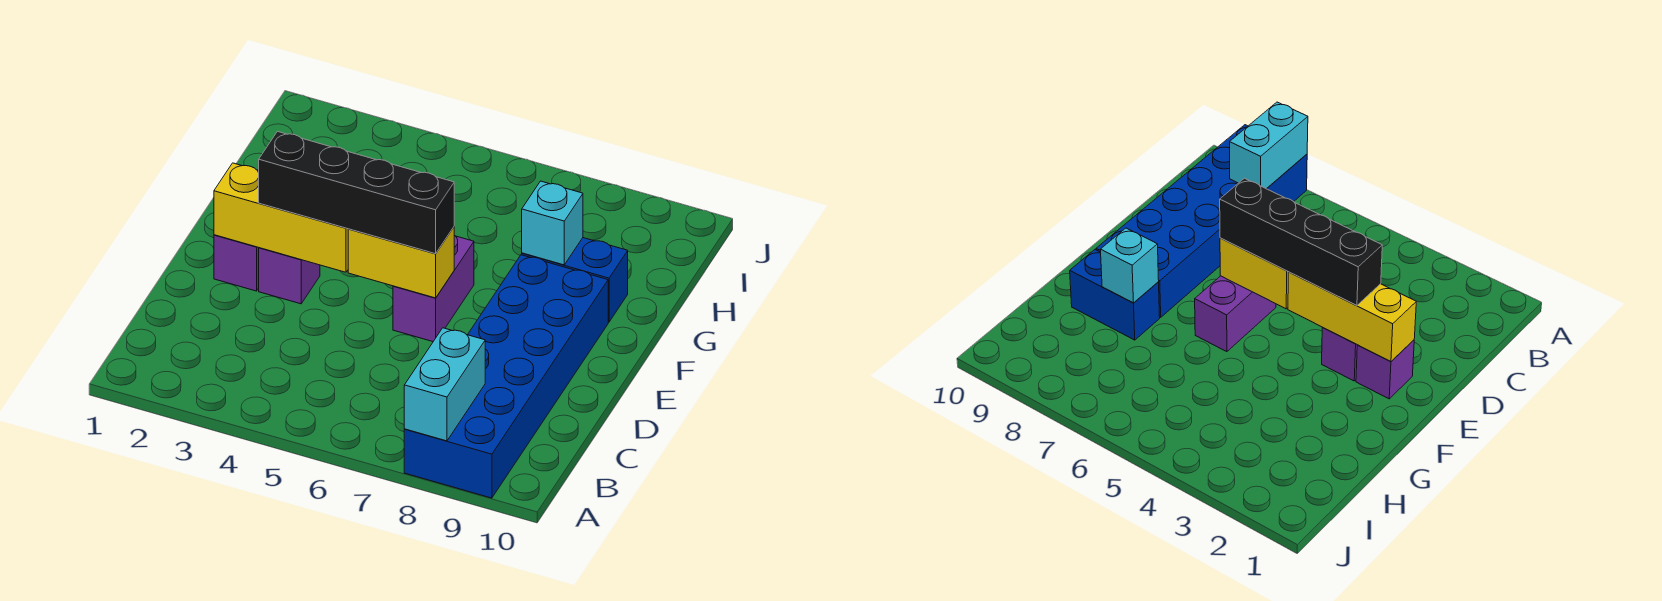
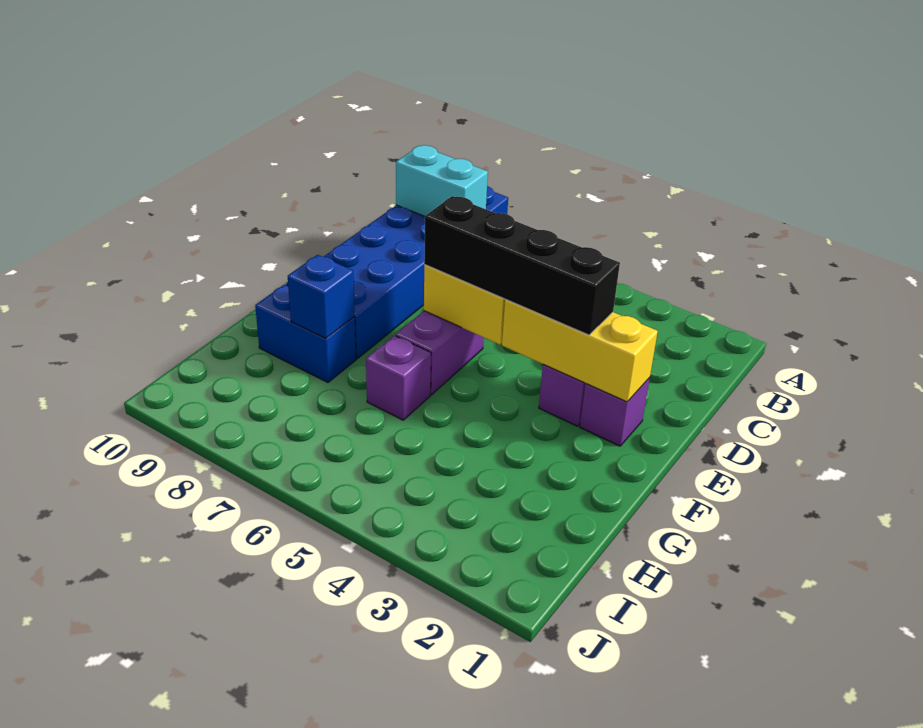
cyan 1x2 brick [404,328,485,441] -> cyan 1x2 brick turned to [396,145,488,217]
none -> purple 1x1 brick [366,335,431,420]
cyan 1x1 brick [522,181,583,265] -> blue 1x1 brick [288,255,355,338]

